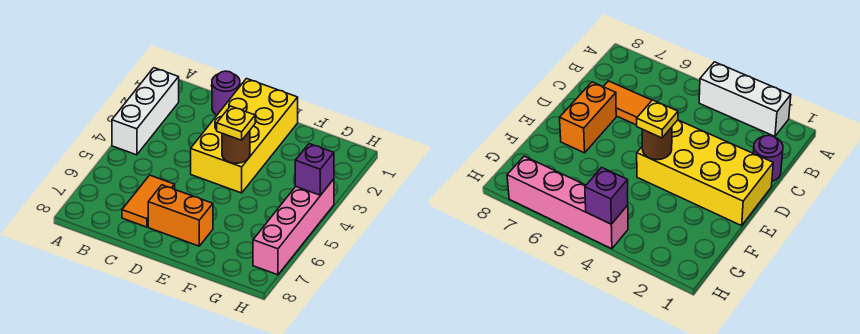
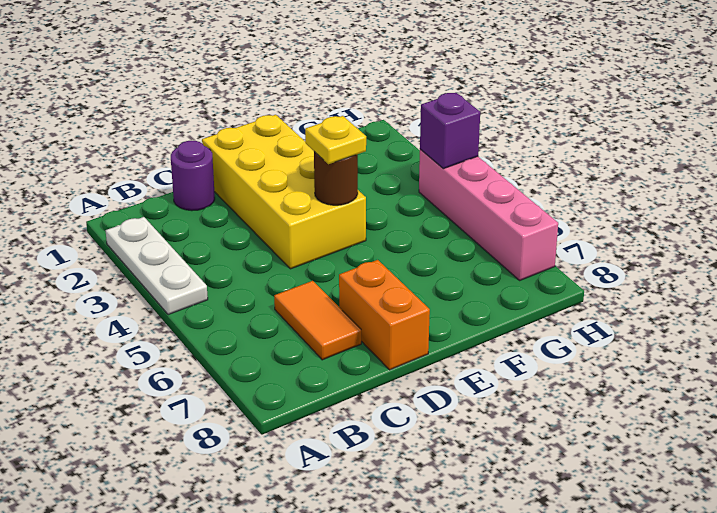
white 1x3 brick [112,68,179,155] -> white 1x3 plate [106,217,208,315]
orange 1x2 brick [148,185,213,246] -> orange 1x2 brick turned to [339,260,430,370]

